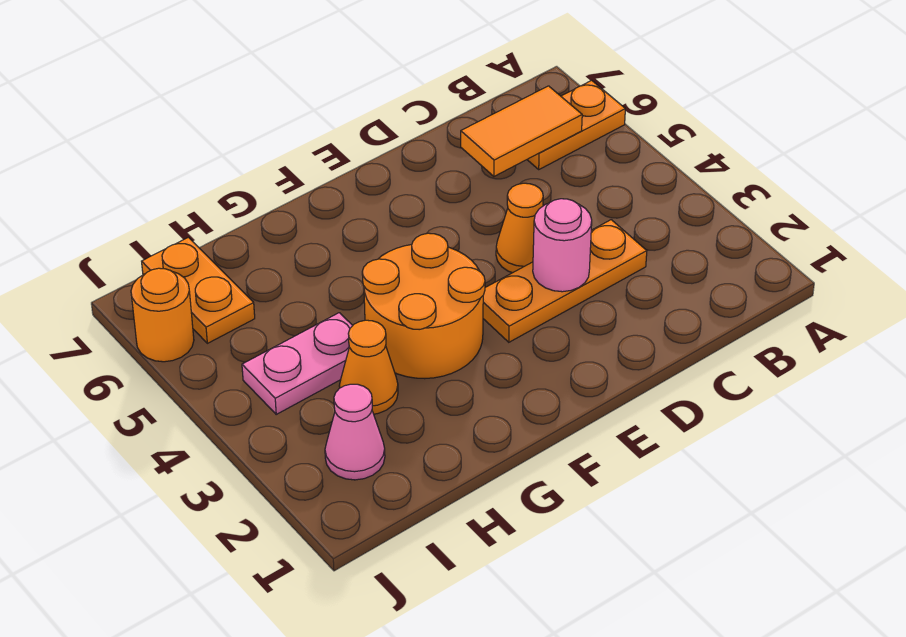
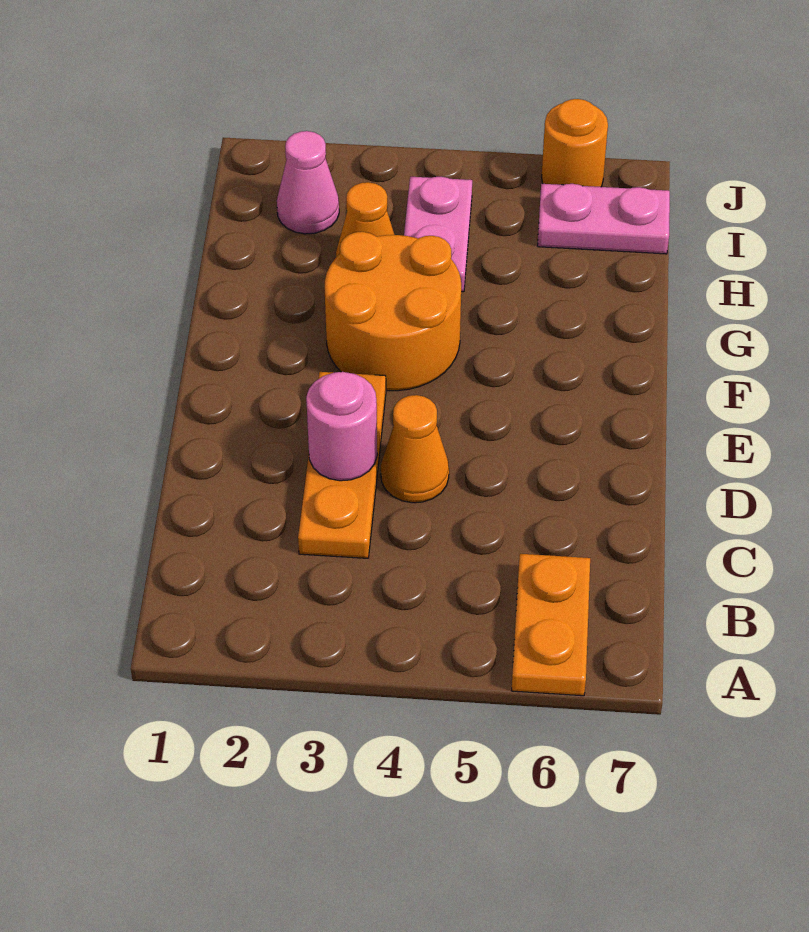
orange 1x2 tile [461,86,582,176] -> none
orange 1x2 plate [142,237,255,343] -> pink 1x2 plate [538,184,670,254]

